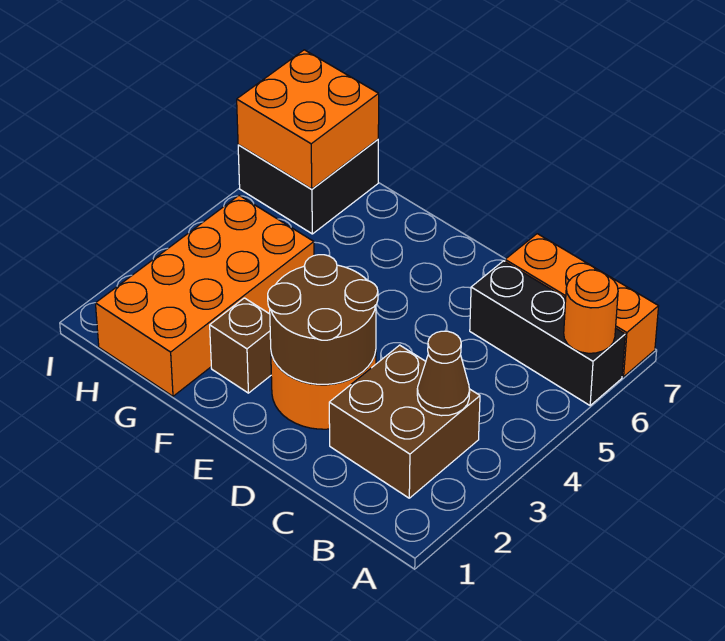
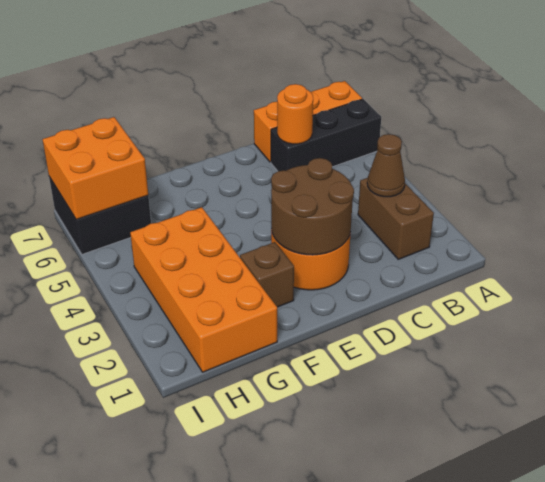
orange 1x1 round brick [564,270,618,353] -> orange 1x1 round brick moved to [277,84,313,144]
brown 2x2 brick [329,345,480,498] -> brown 1x2 brick [358,178,434,259]

